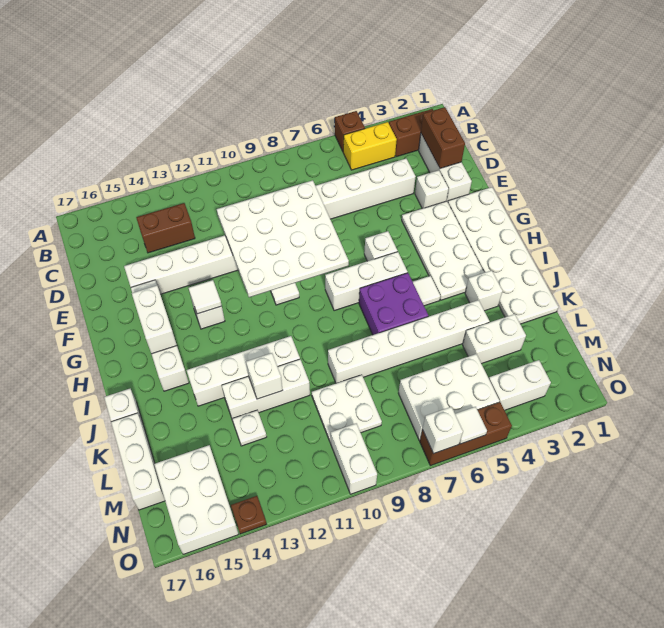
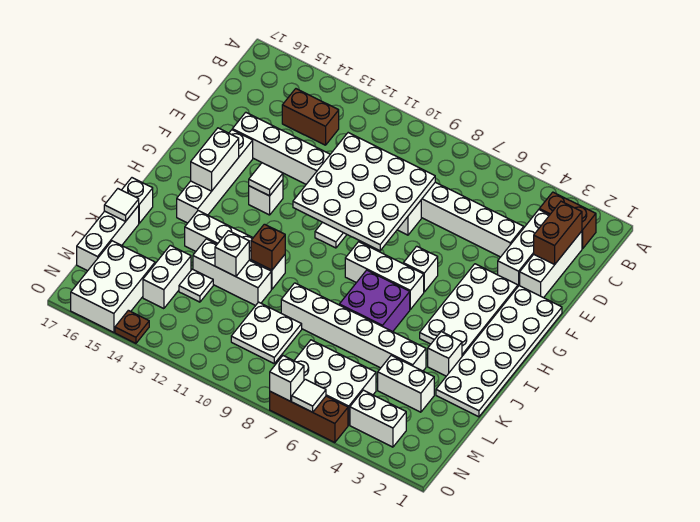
brown 1x1 brick [335,111,365,151] -> brown 1x1 brick moved to [251,224,285,270]
yellow 1x2 brick [343,122,397,170] -> none
white 1x1 brick [415,170,449,209] -> white 1x3 brick [498,210,549,286]
white 1x1 tile [413,276,440,306] -> white 1x1 tile moved to [104,189,139,222]
white 1x2 brick [330,423,377,494] -> white 1x2 brick moved to [143,245,191,309]

